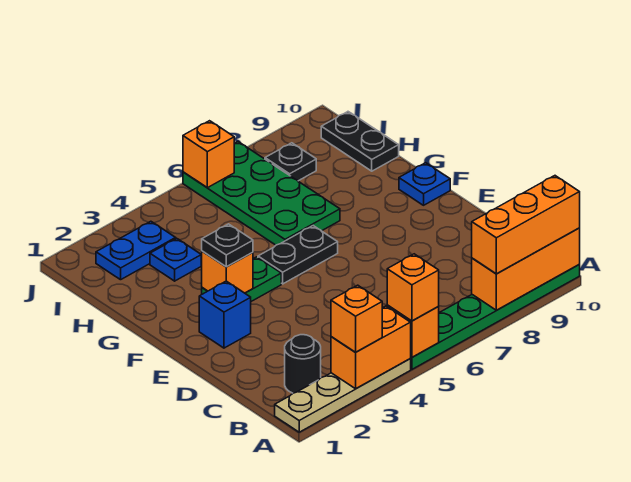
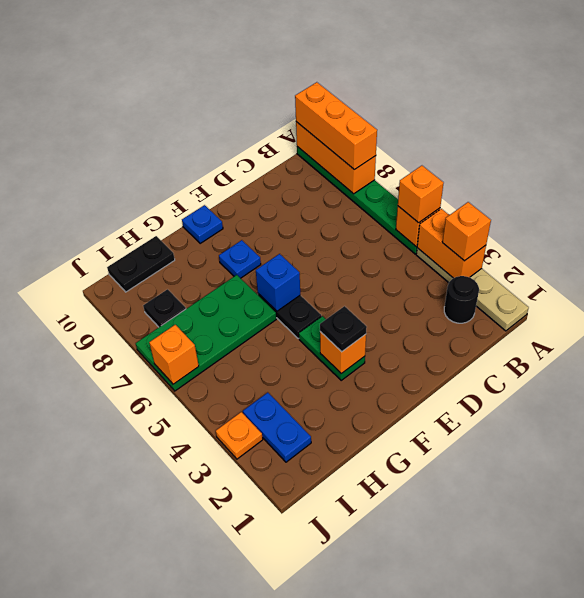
blue 1x1 brick [199,281,251,348] -> blue 1x1 brick moved to [256,254,300,311]
blue 1x1 plate [150,238,201,281] -> blue 1x1 plate moved to [219,240,261,278]
none -> orange 1x1 plate [216,412,263,459]

